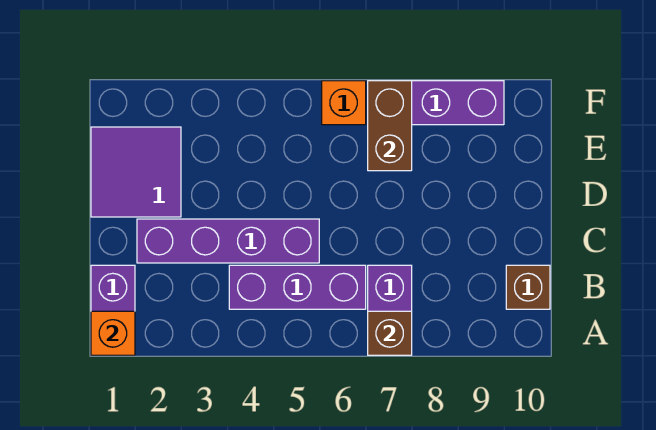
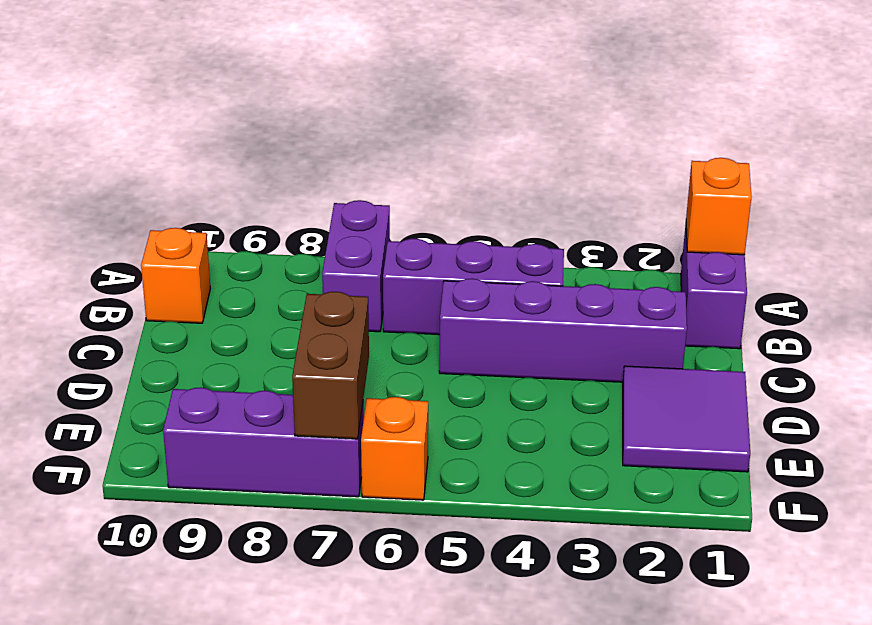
brown 1x1 brick [368,311,412,355] -> none
brown 1x1 brick [506,265,550,309] -> orange 1x1 brick [141,228,210,323]

